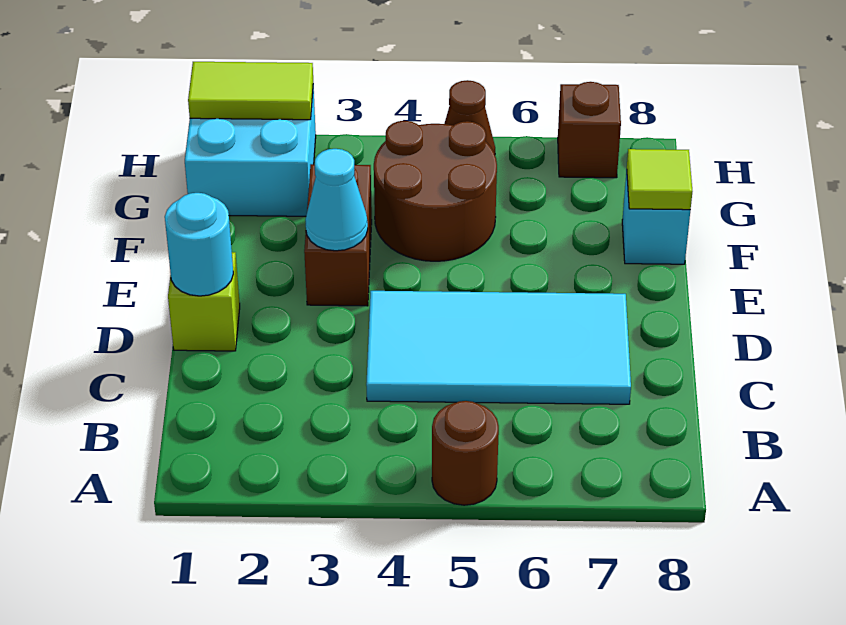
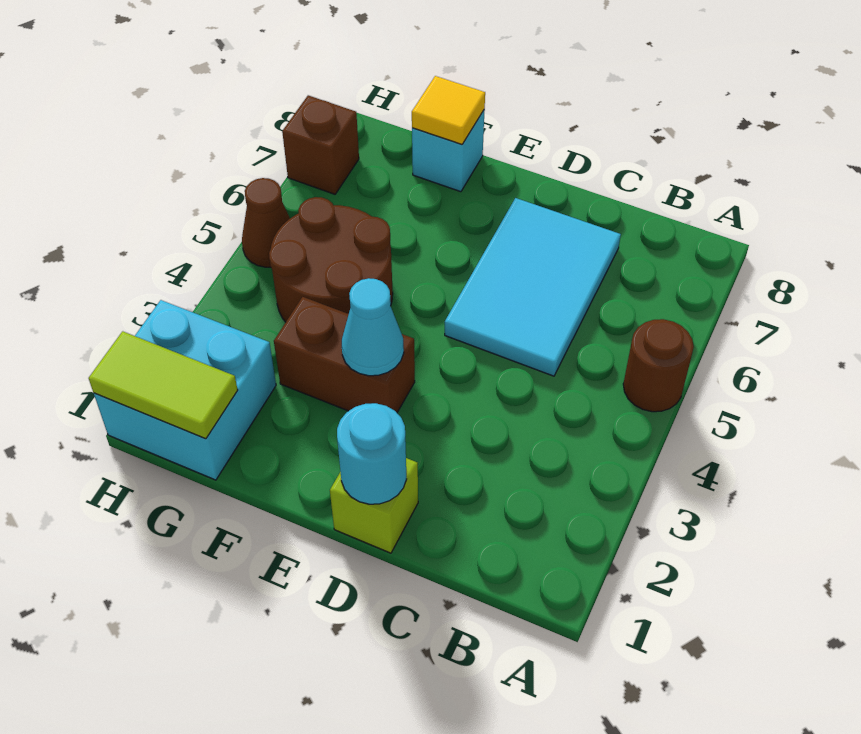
cyan 2x4 tile [366,291,631,404] -> cyan 2x3 tile [445,198,621,376]
lime 1x1 tile [627,149,692,210] -> yellow 1x1 tile [412,76,485,144]
lime 1x2 tile [188,62,313,120] -> lime 1x2 tile turned to [89,331,238,439]

